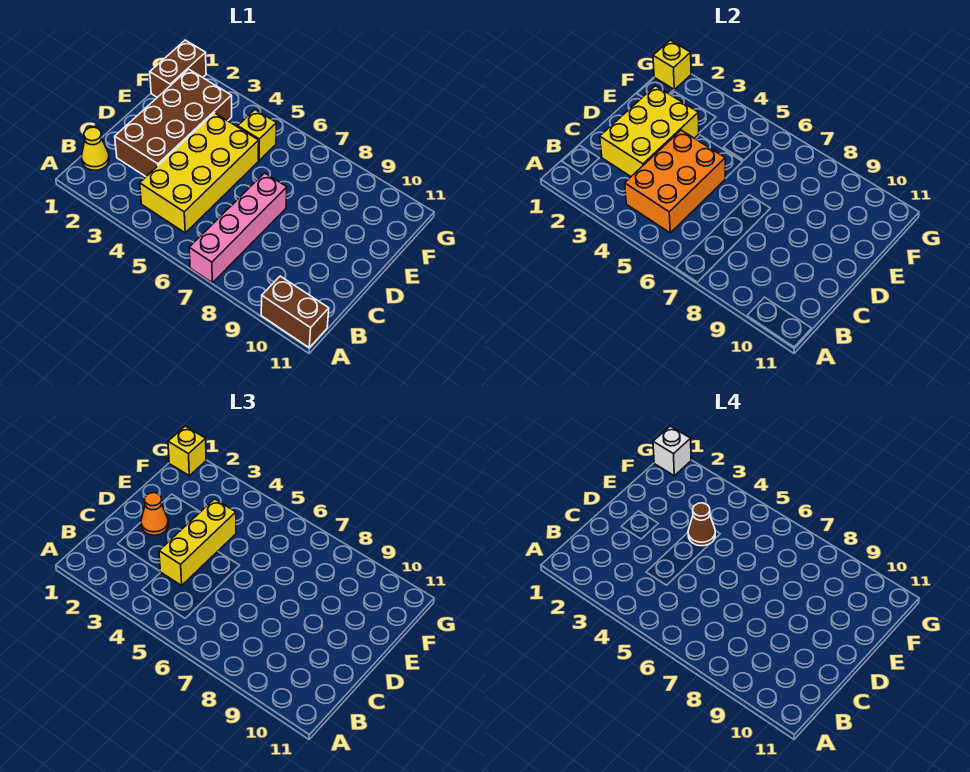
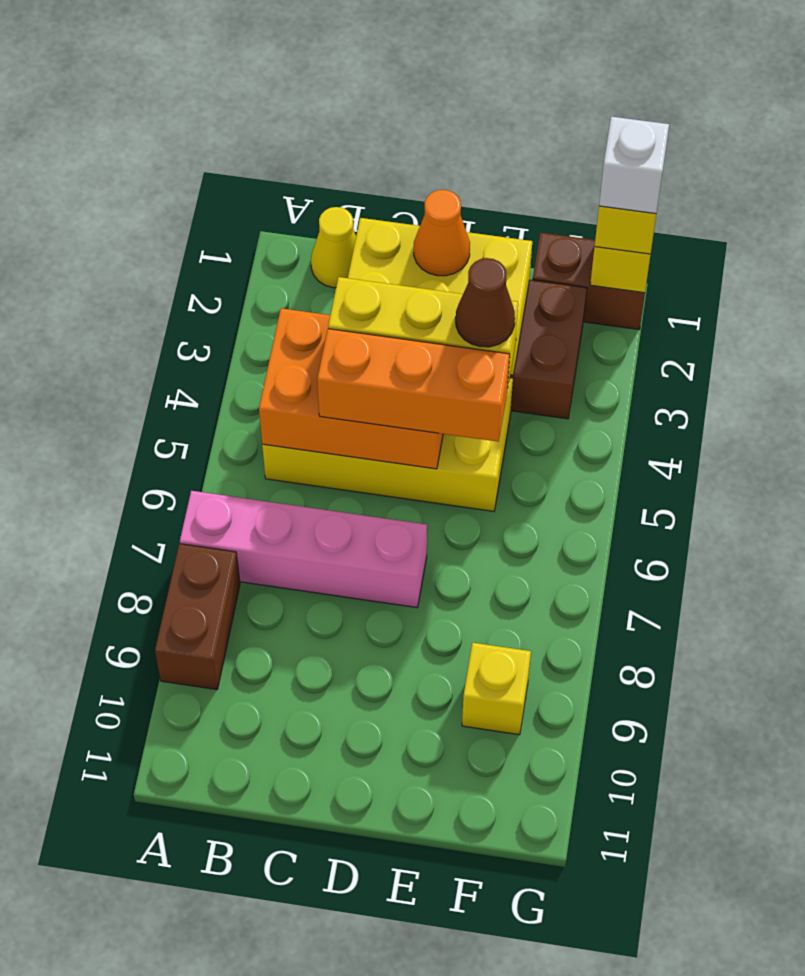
brown 1x2 brick [261,276,329,347] -> brown 1x2 brick moved to [155,544,240,690]
none -> orange 1x3 brick [317,329,510,442]
yellow 1x1 brick [238,110,277,161] -> yellow 1x1 brick moved to [462,643,531,735]

